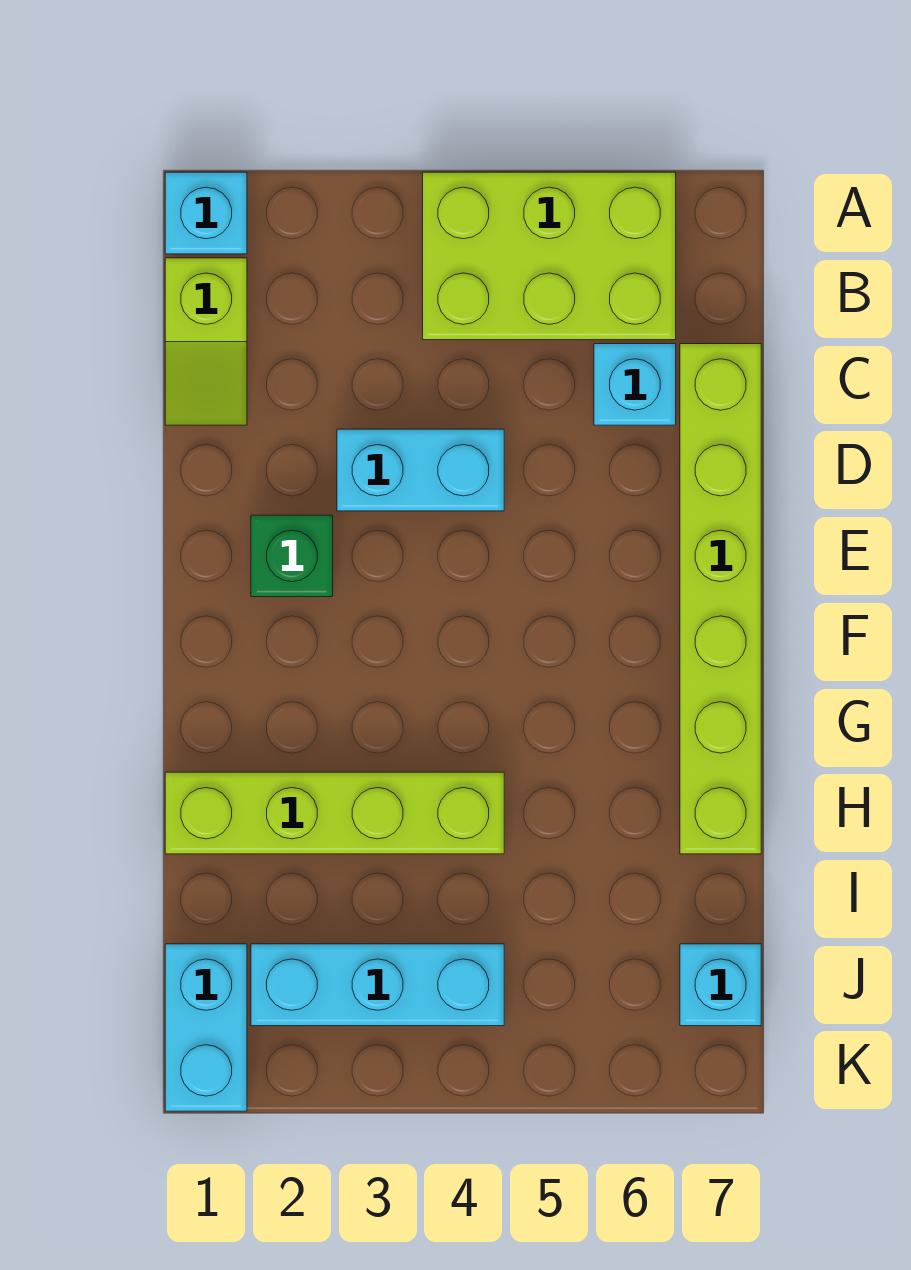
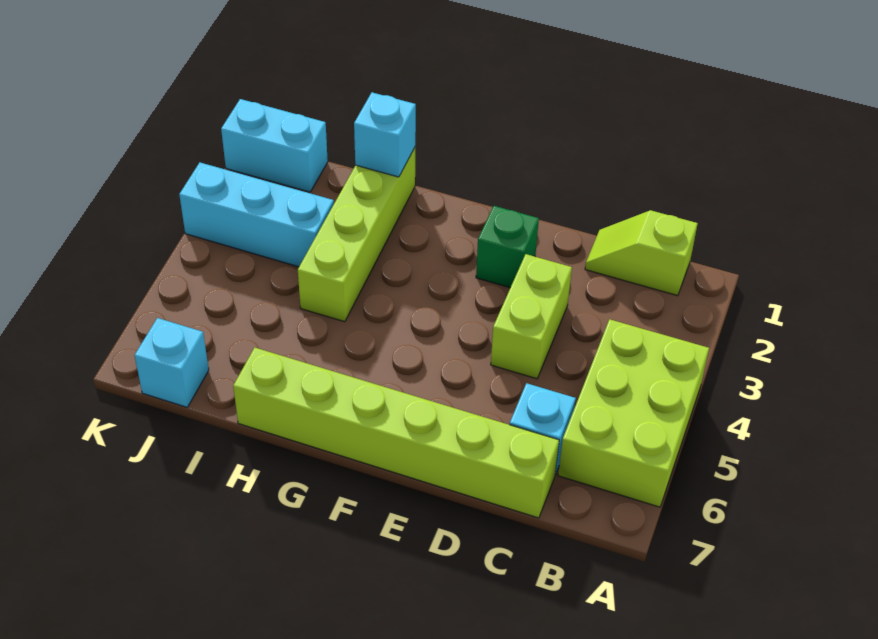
cyan 1x1 brick [165,172,247,254] -> cyan 1x1 brick moved to [354,92,416,177]
cyan 1x2 brick [337,429,504,511] -> lime 1x2 brick [491,254,572,379]
cyan 1x3 brick [251,944,504,1026] -> cyan 1x3 brick turned to [179,162,334,267]

